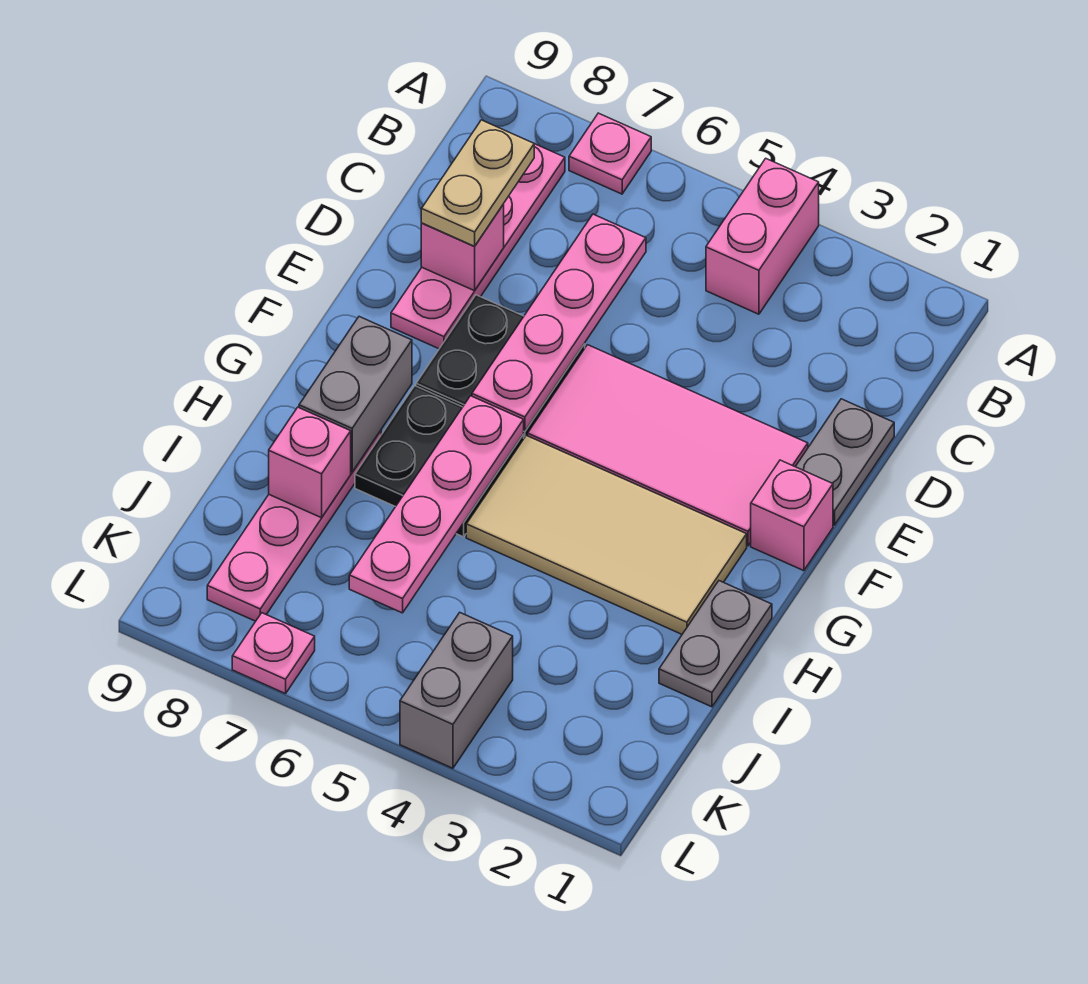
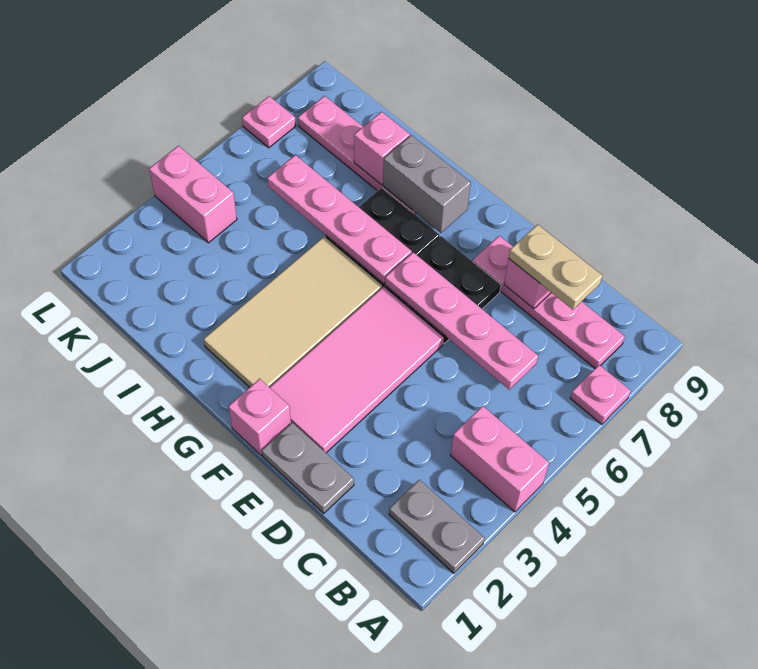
grey 1x2 plate [659,581,772,707] -> grey 1x2 plate moved to [389,480,484,573]
grey 1x2 brick [400,613,513,768] -> pink 1x2 brick [149,146,237,243]

